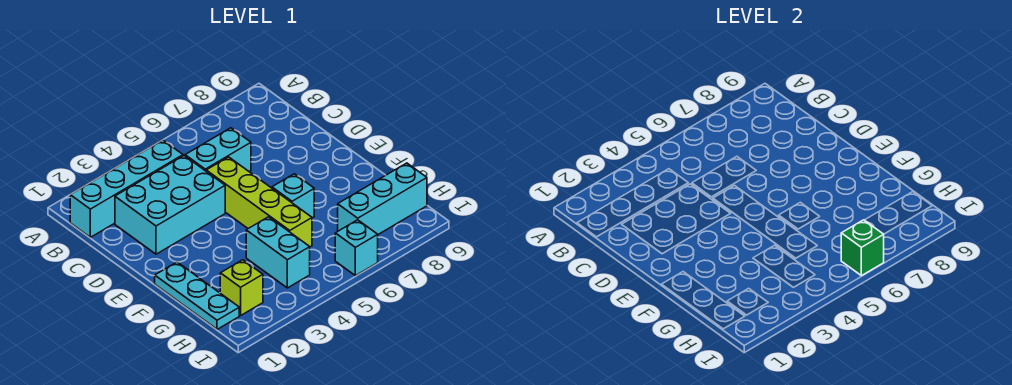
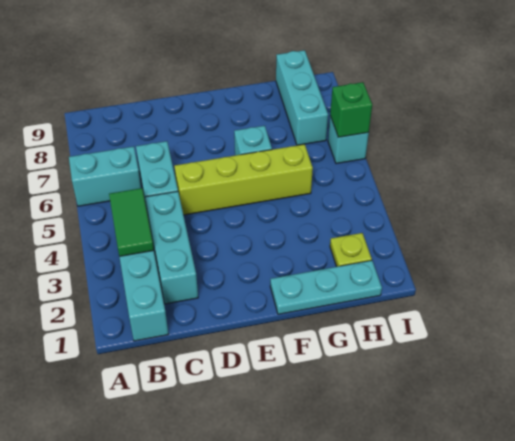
none -> green 1x2 tile [109,188,154,256]
cyan 2x3 brick [115,156,225,254] -> cyan 1x3 brick [146,191,198,304]
cyan 1x2 brick [246,217,310,288] -> cyan 1x2 brick moved to [69,146,141,206]
lime 1x1 brick [220,260,263,316] -> lime 1x1 plate [330,233,372,267]

